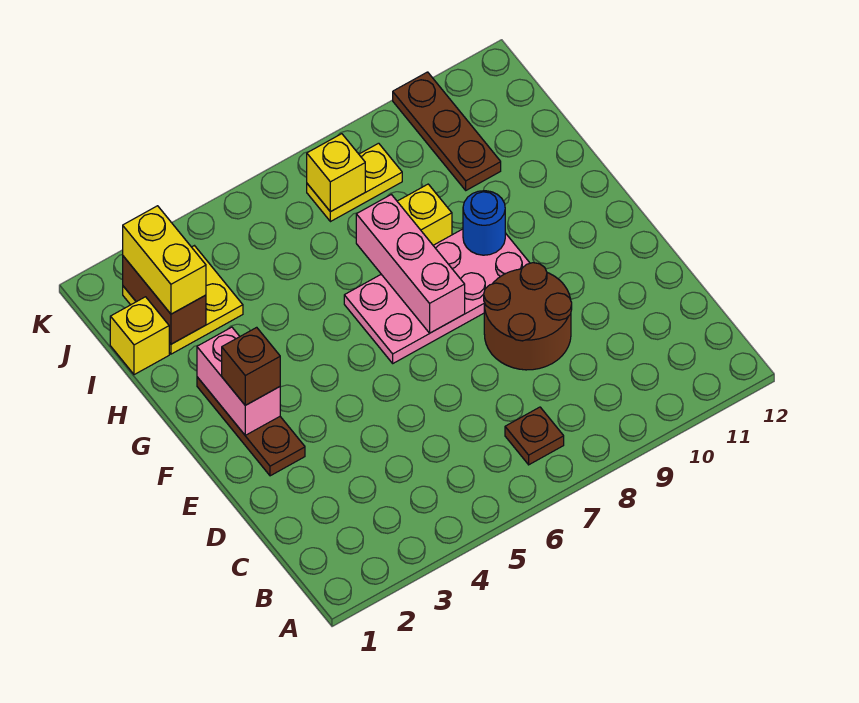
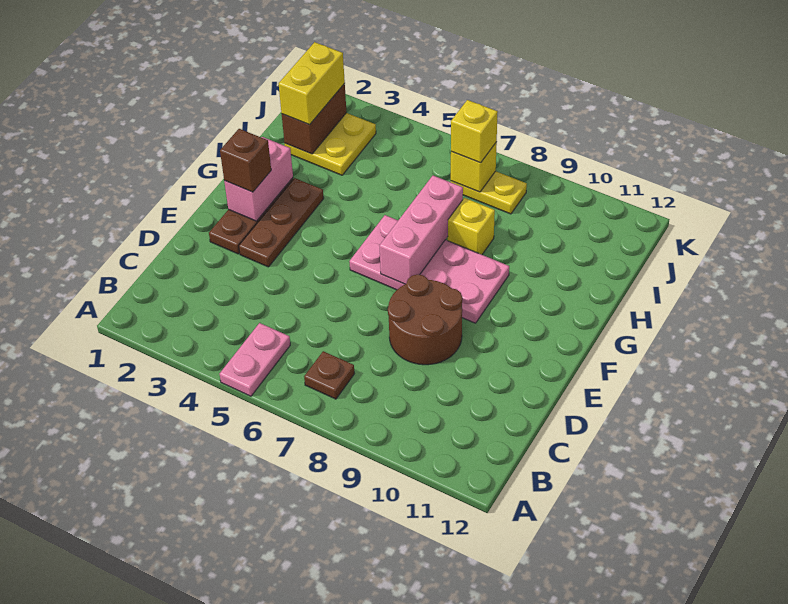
none -> pink 1x2 plate [219,323,290,396]
blue 1x1 round brick [463,191,505,255] -> none
yellow 1x1 brick [110,297,169,375] -> yellow 1x1 brick moved to [451,100,498,163]
brown 1x3 plate [393,72,501,190] -> brown 1x3 plate moved to [239,178,324,267]

